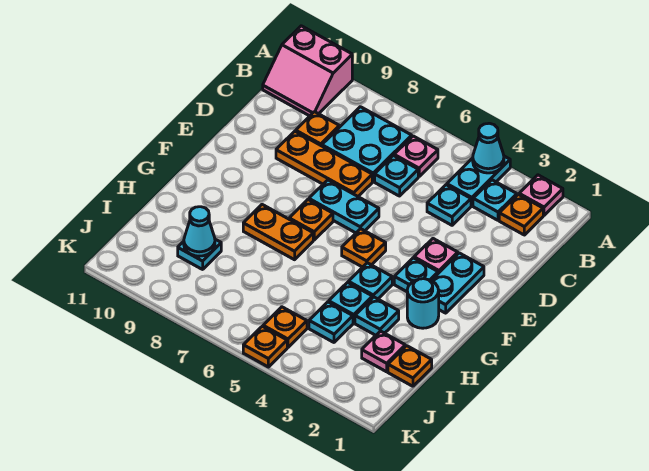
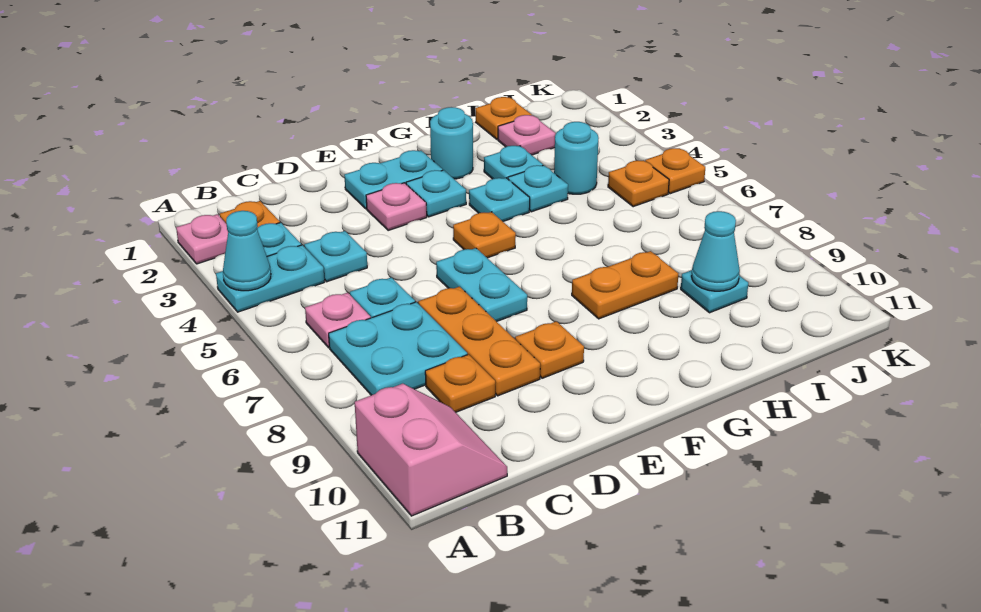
orange 1x1 plate [289,200,333,240] -> orange 1x1 plate moved to [515,321,584,378]
orange 1x2 plate [243,205,313,260] -> orange 1x2 plate turned to [572,251,678,319]
cyan 1x1 plate [309,302,353,342] -> cyan 1x1 round brick [554,122,598,194]

